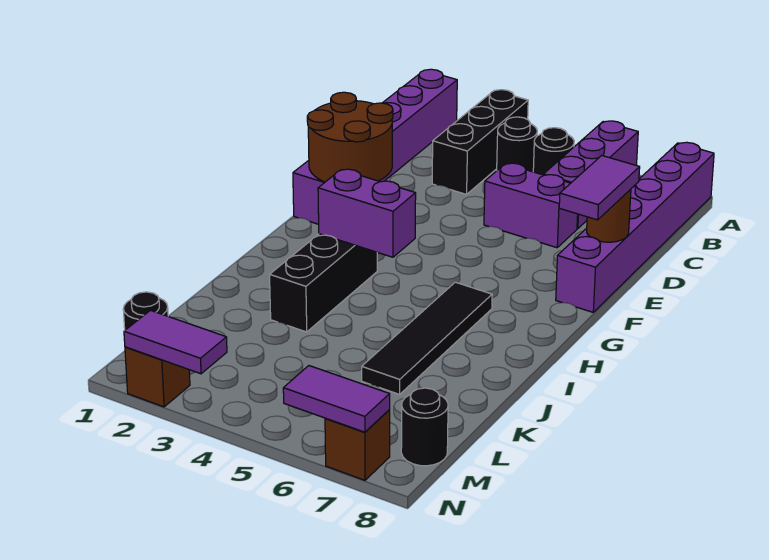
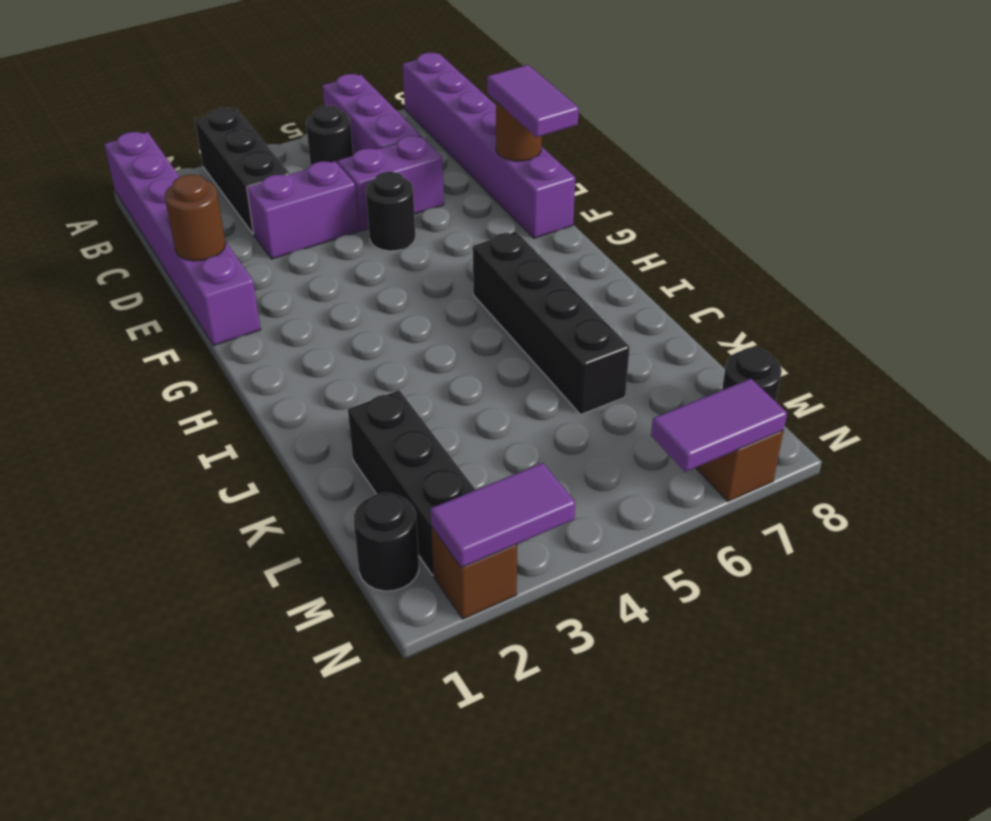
black 1x1 round brick [497,117,537,172] -> black 1x1 round brick moved to [366,172,415,251]
brown 2x2 round brick [307,92,393,182] -> brown 1x1 round brick [165,175,226,261]
black 1x3 brick [270,234,377,332] -> black 1x3 brick moved to [348,390,475,575]
purple 1x2 brick [318,169,416,257] -> purple 1x2 brick moved to [247,161,359,259]
black 1x4 tile [362,282,492,394] -> black 1x4 brick [473,232,630,415]

